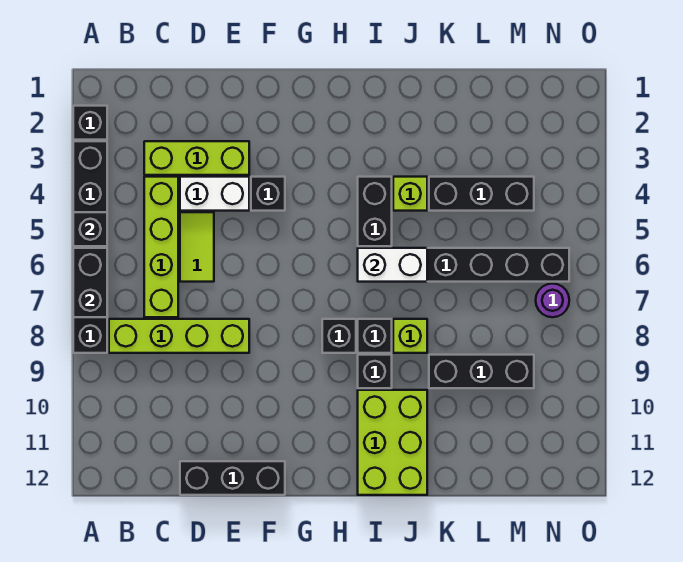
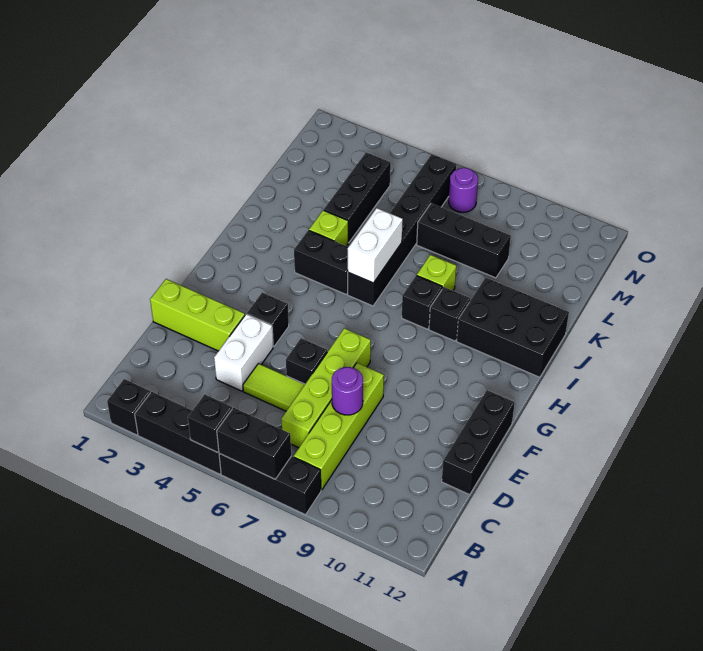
lime 1x3 brick [144,141,249,175] -> lime 1x3 brick turned to [150,279,245,351]
lime 1x4 brick [144,177,178,317] -> lime 1x4 brick turned to [281,328,371,448]
none -> purple 1x1 round brick [332,367,363,415]
black 1x1 brick [322,319,356,353] -> black 1x1 brick moved to [286,338,327,384]
lime 2x3 brick [358,390,427,495] -> black 2x3 brick [457,278,569,377]
black 1x3 brick [429,355,534,388] -> black 1x3 brick turned to [417,203,511,278]

